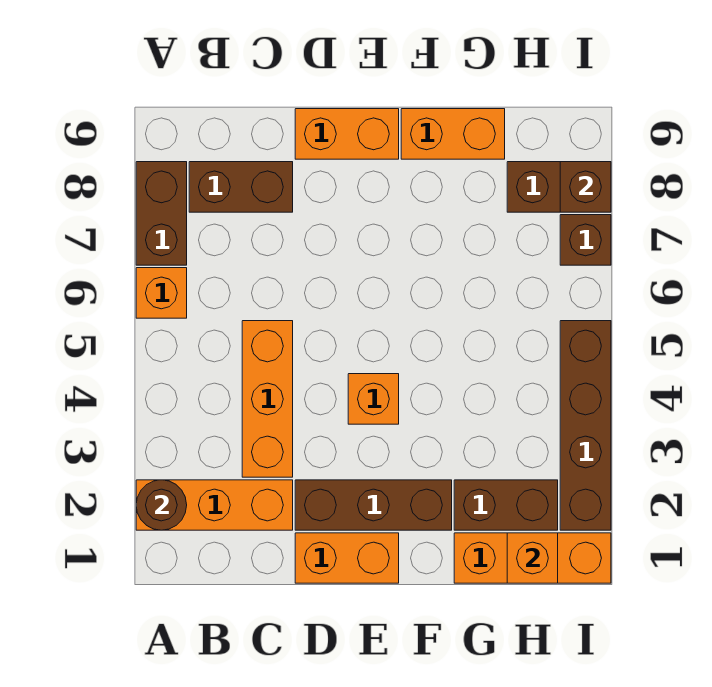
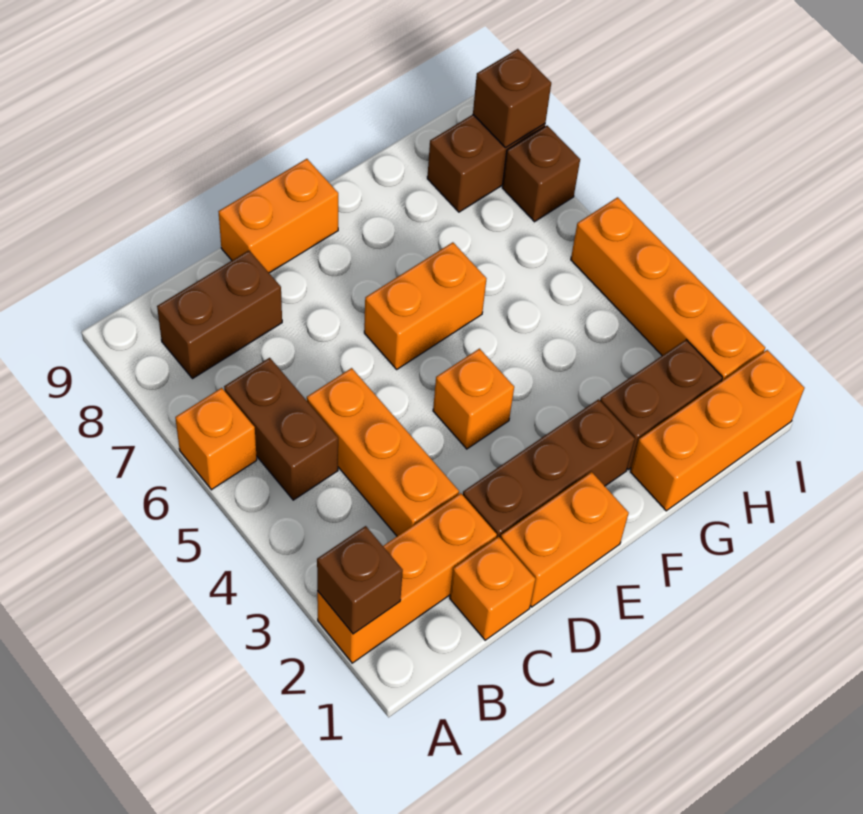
brown 1x1 round brick [136,480,187,530] -> brown 1x1 brick [317,526,403,634]
brown 1x2 brick [136,162,187,265] -> brown 1x2 brick moved to [224,358,338,500]
orange 1x2 brick [401,109,505,159] -> orange 1x2 brick moved to [364,242,486,369]
orange 1x1 brick [507,533,558,583] -> orange 1x1 brick moved to [450,537,535,640]
brown 1x4 brick [560,321,611,530] -> orange 1x4 brick [571,197,765,381]

